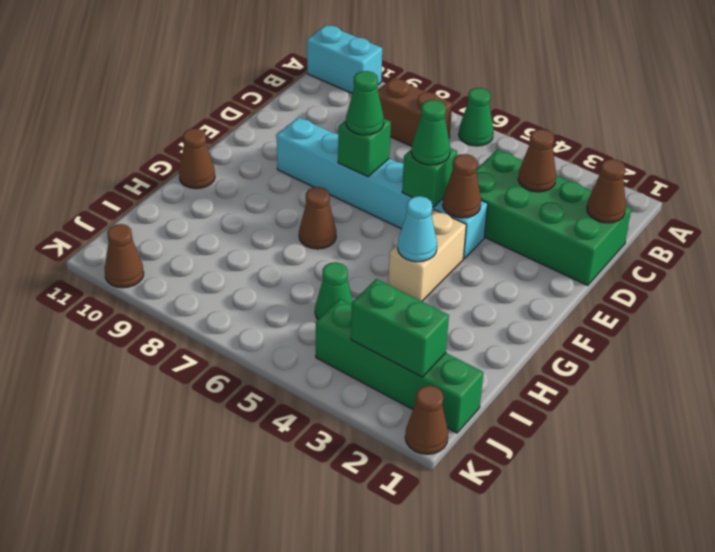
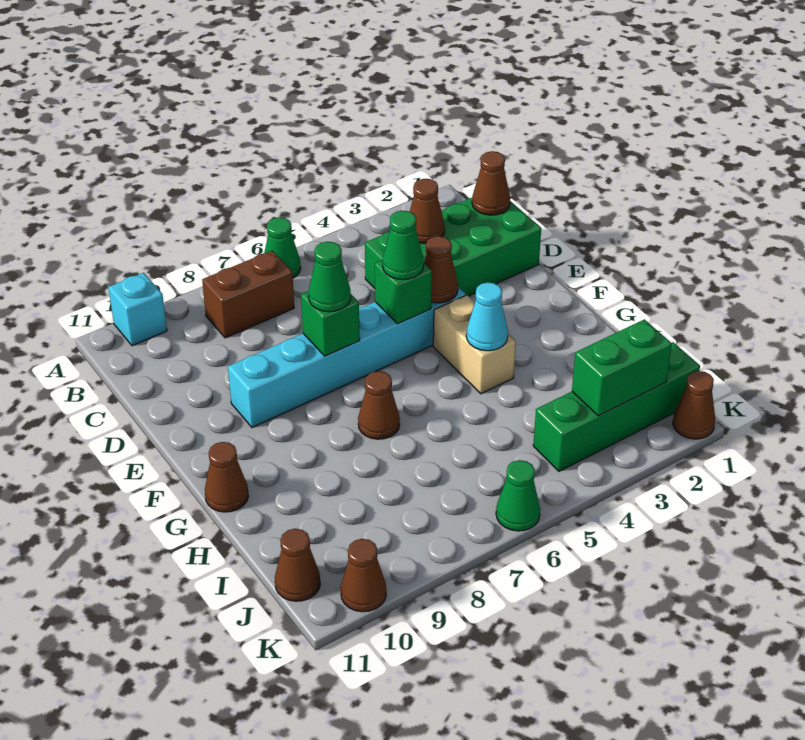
cyan 1x2 brick [307,25,382,93] -> cyan 1x1 brick [108,273,167,346]
green 1x1 cone [315,262,353,319] -> green 1x1 cone moved to [496,460,540,531]
none -> brown 1x1 cone [275,529,320,601]

